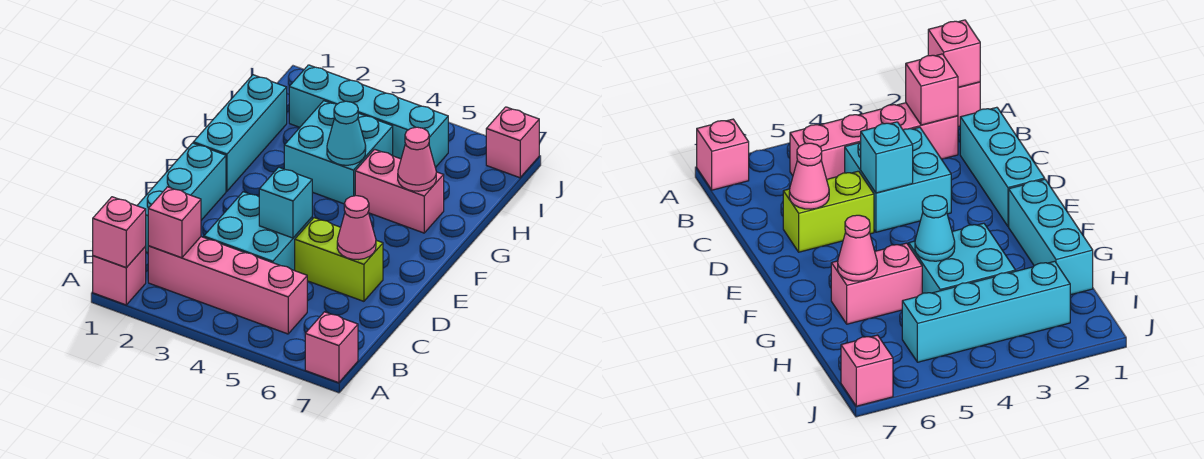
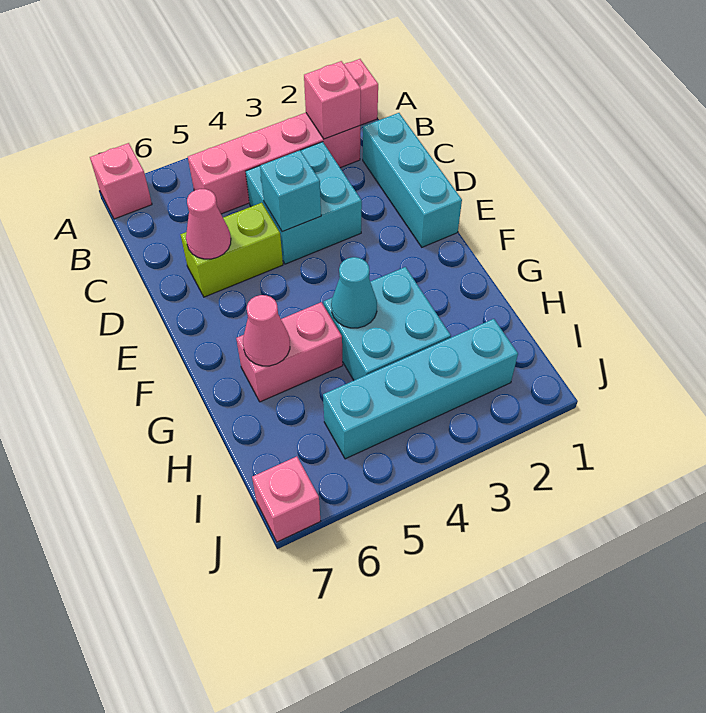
pink 1x1 brick [93,197,146,268] -> none
cyan 1x3 brick [193,75,287,191] -> none

